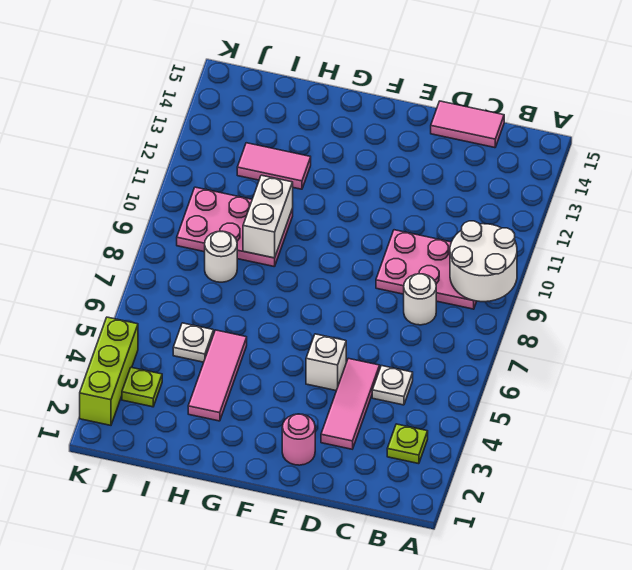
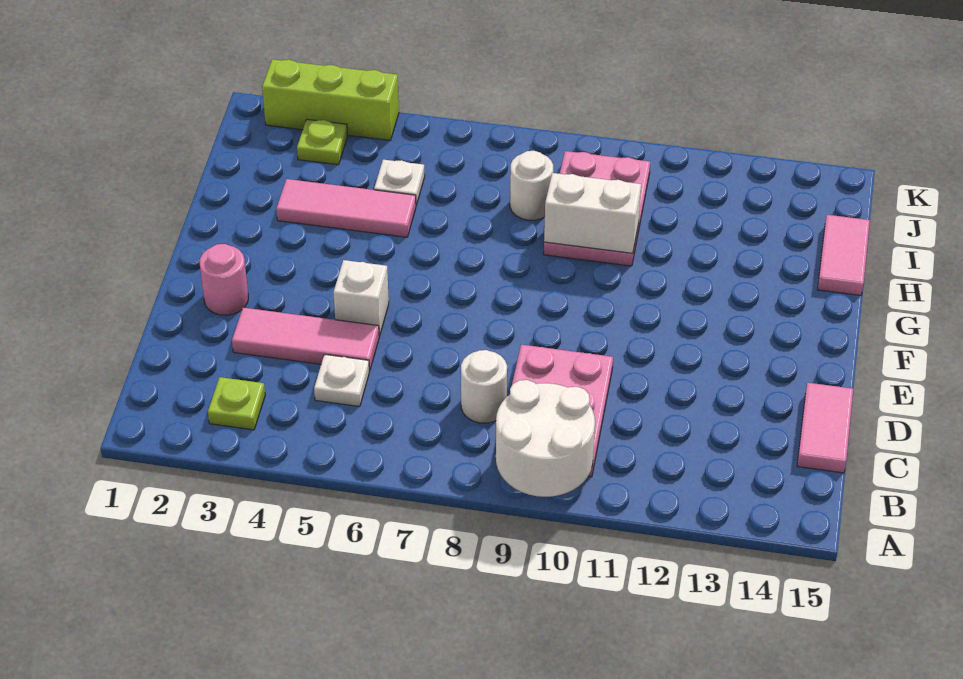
pink 1x2 tile [237,143,311,189] -> pink 1x2 tile moved to [818,215,870,295]

